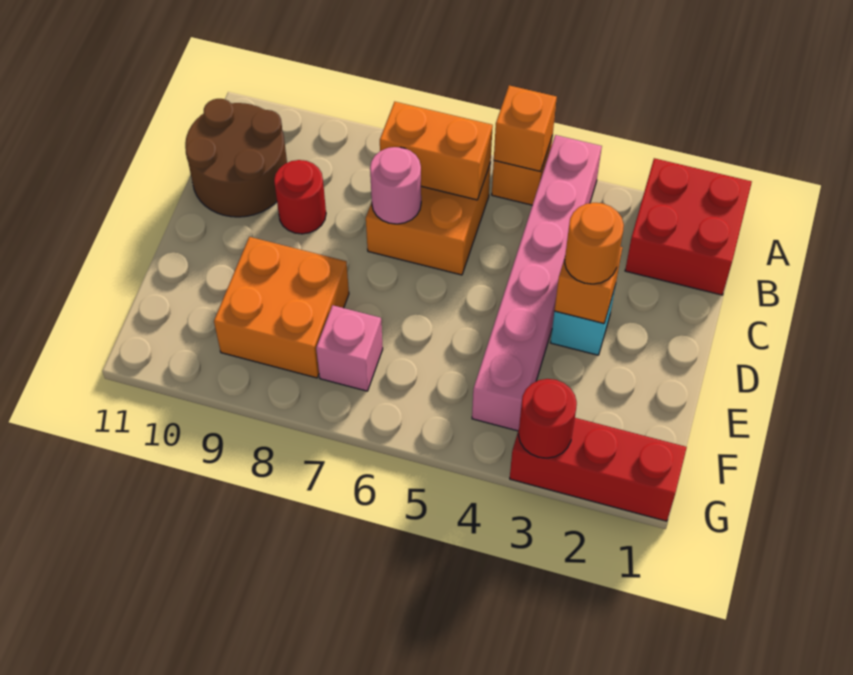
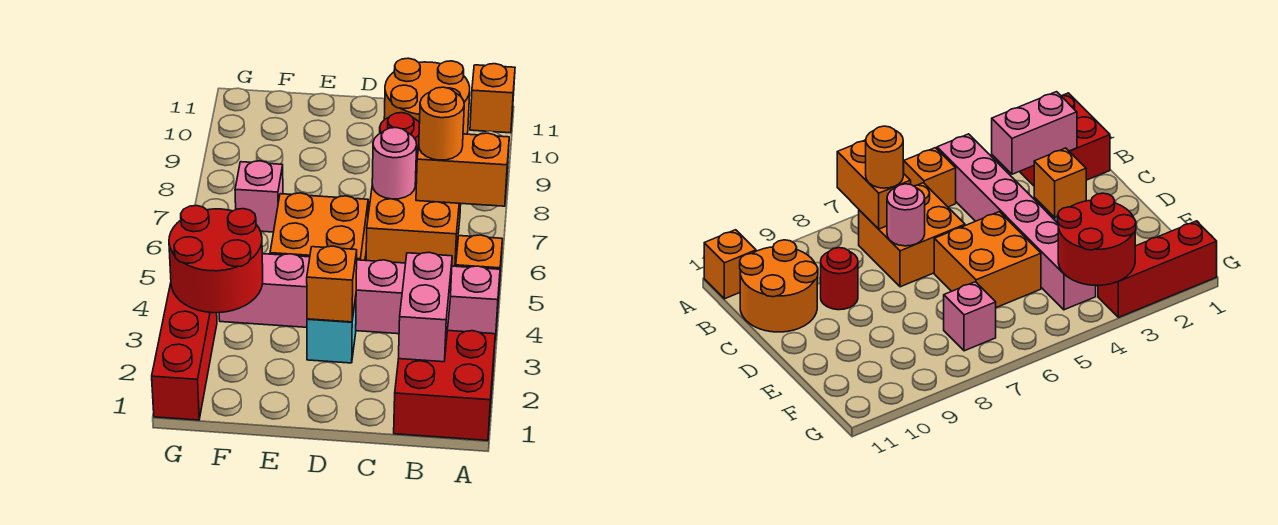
orange 1x1 brick [494,85,557,171] -> orange 1x1 brick moved to [470,64,515,133]
none -> pink 1x2 brick [399,252,452,362]
orange 1x2 brick [380,102,493,200] -> orange 1x2 brick turned to [416,133,509,206]
brown 2x2 round brick [185,99,287,217] -> orange 2x2 round brick [384,58,470,134]
orange 1x1 round brick [565,203,624,284] -> orange 1x1 round brick moved to [419,87,464,160]
orange 2x2 brick [214,237,349,378] -> orange 2x2 brick moved to [270,193,368,260]
red 1x1 round brick [518,379,577,458] -> red 2x2 round brick [169,206,263,313]

